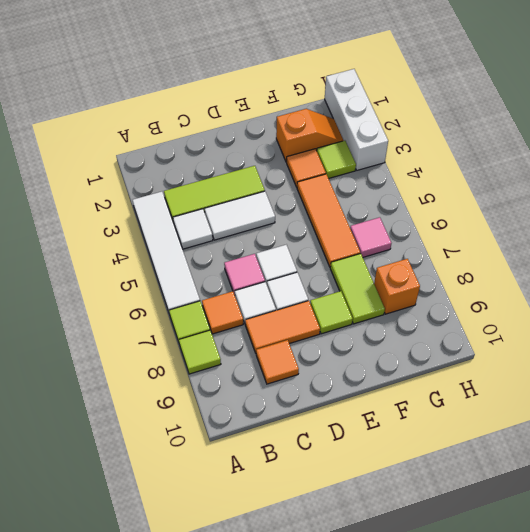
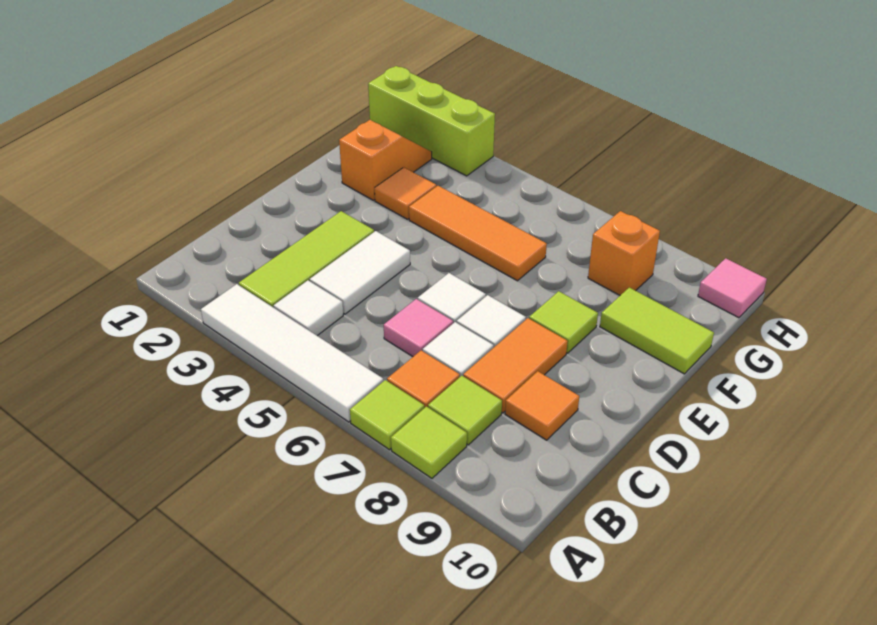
lime 1x2 tile [330,253,385,324] -> lime 1x2 tile moved to [600,287,714,374]
lime 1x1 tile [317,141,356,179] -> lime 1x1 tile moved to [428,376,502,445]
pink 1x1 tile [350,217,391,257] -> pink 1x1 tile moved to [698,258,767,318]
white 1x3 brick [325,69,388,170] -> lime 1x3 brick [368,66,495,176]

